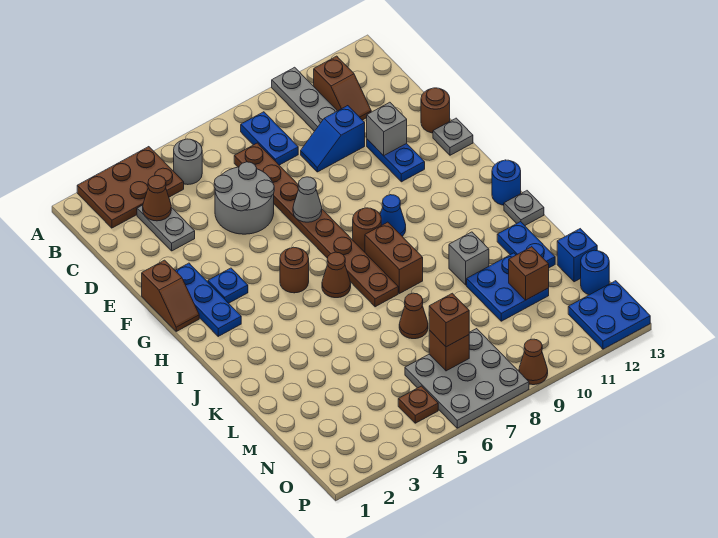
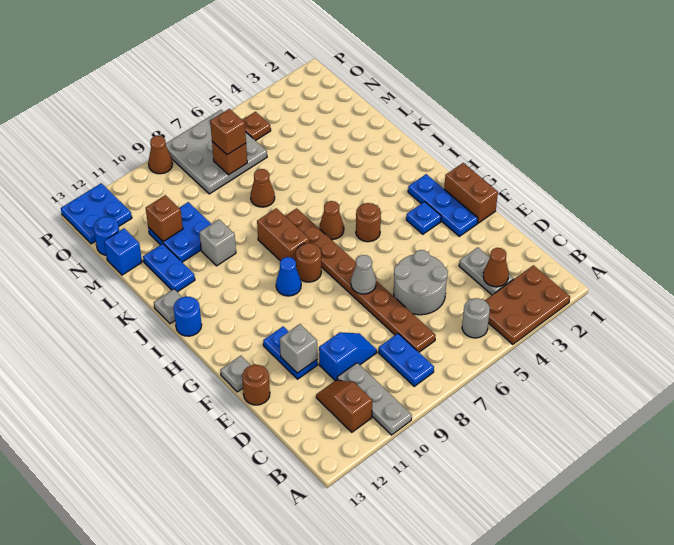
brown 1x2 slope [142,260,199,331] -> brown 1x2 brick [444,163,498,223]

